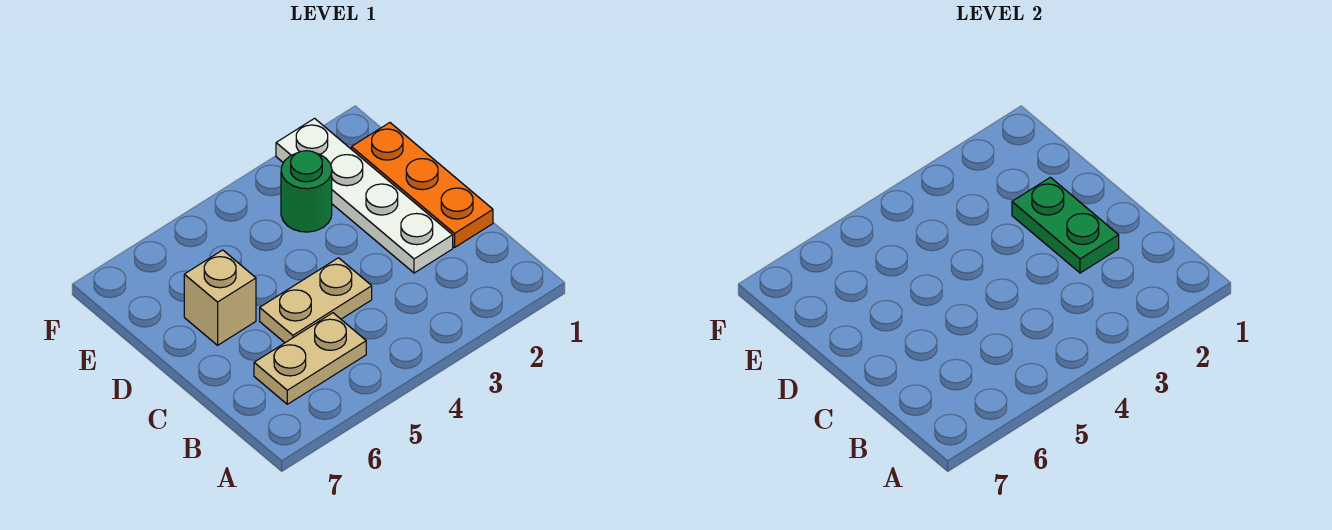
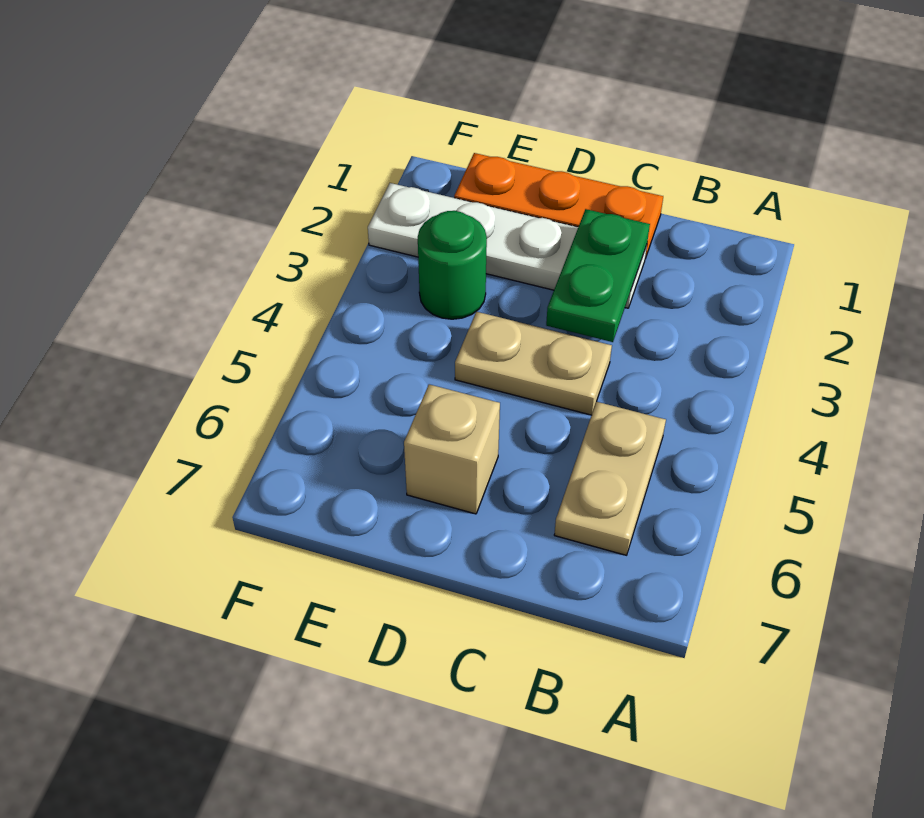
green 1x2 plate [1012,177,1119,273] -> green 1x2 plate turned to [546,209,650,342]
tan 1x2 plate [260,258,372,343] -> tan 1x2 plate turned to [455,312,612,415]

